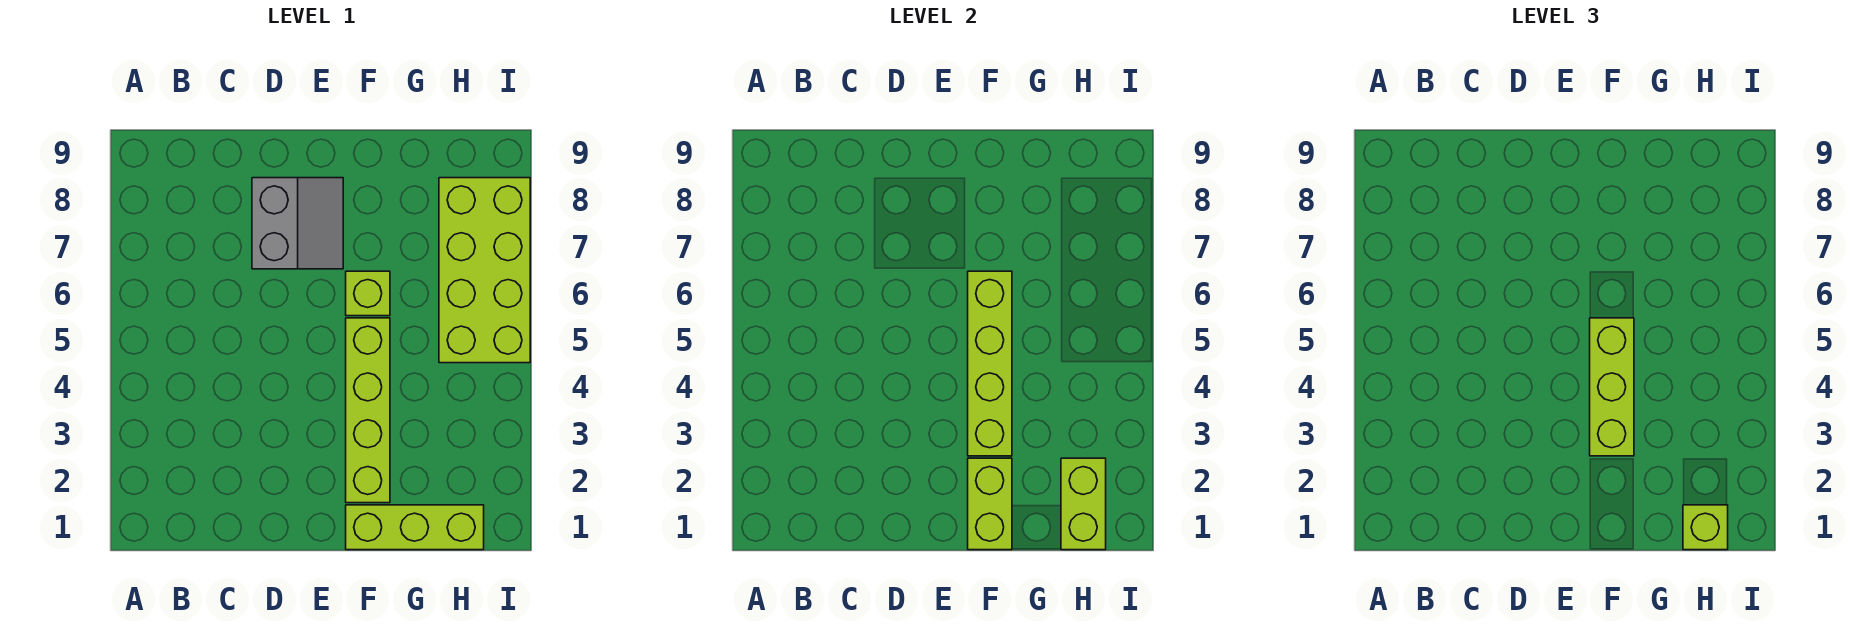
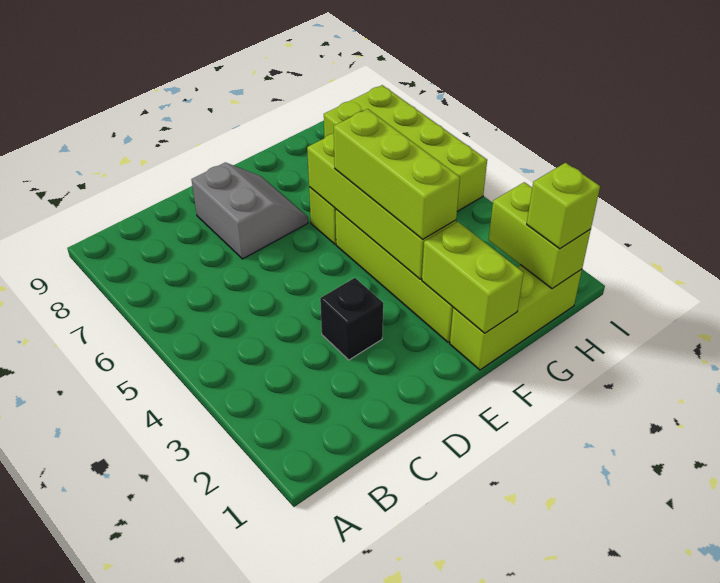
none -> black 1x1 brick [320,278,383,360]

